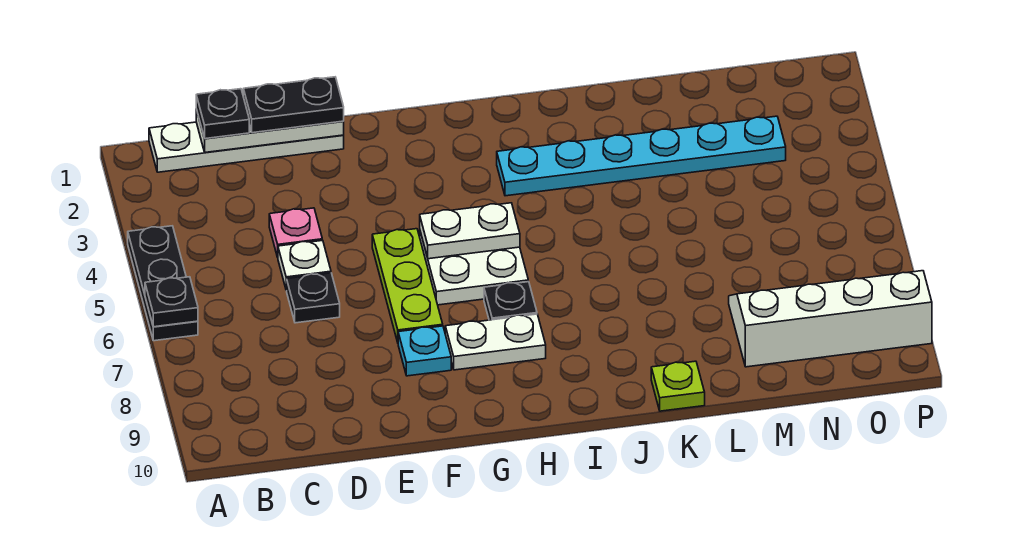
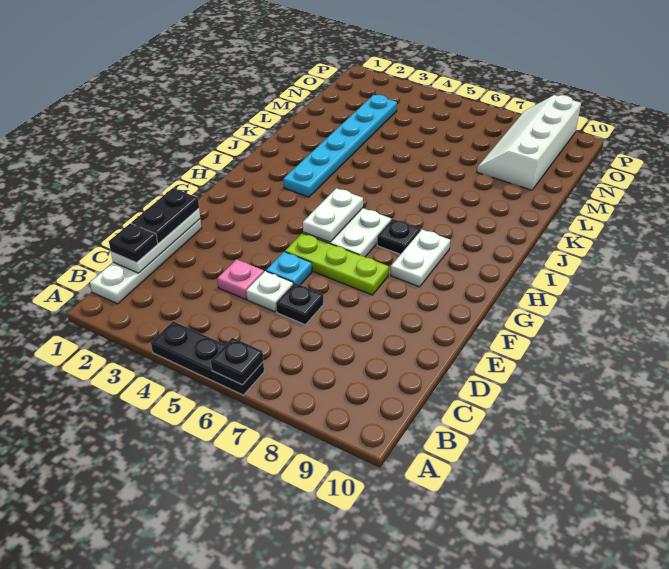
cyan 1x1 plate [398,326,451,376] -> cyan 1x1 plate moved to [266,252,312,285]
lime 1x1 plate [651,361,705,411] -> none

